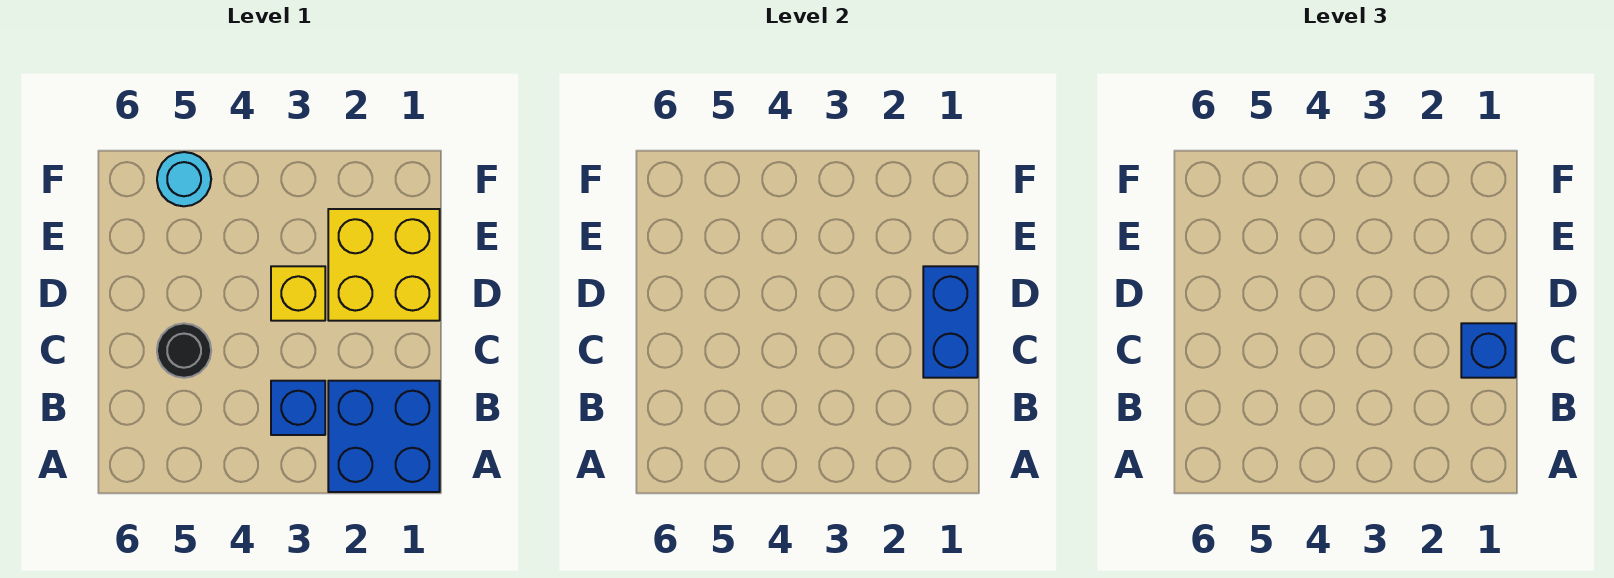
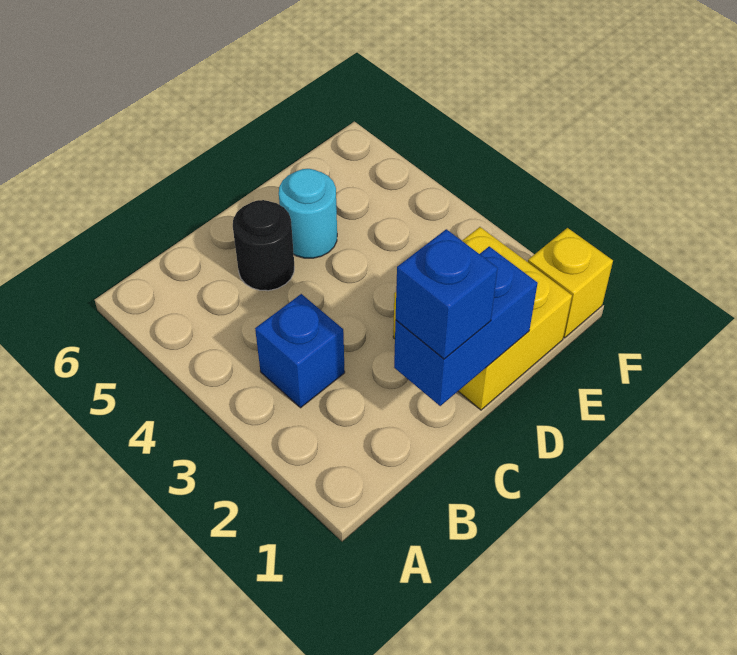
blue 2x2 brick [328,381,440,492] -> none
yellow 1x1 brick [271,266,325,321] -> yellow 1x1 brick moved to [528,228,613,338]
cyan 1x1 round brick [157,152,211,206] -> cyan 1x1 round brick moved to [279,169,337,258]

